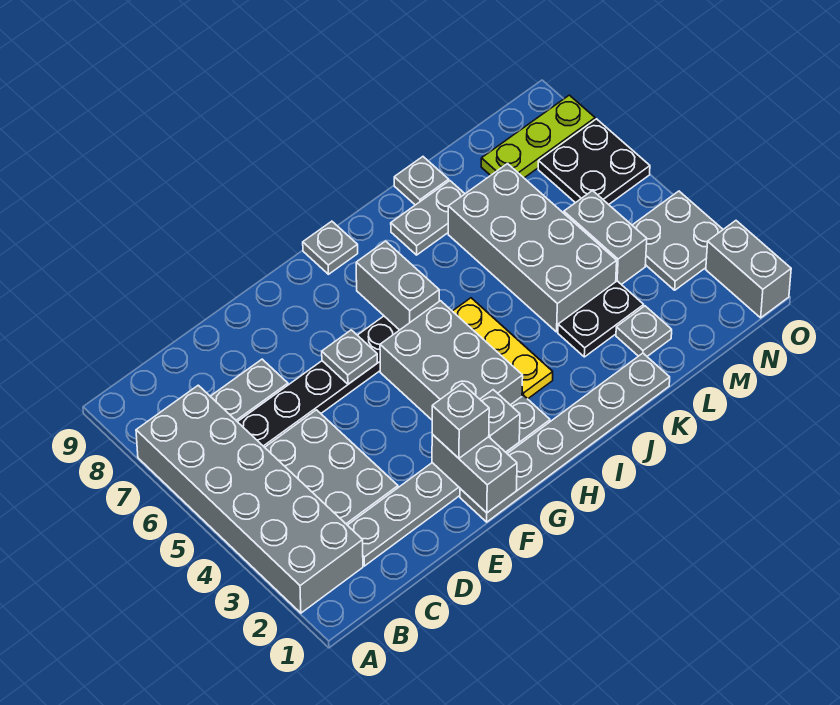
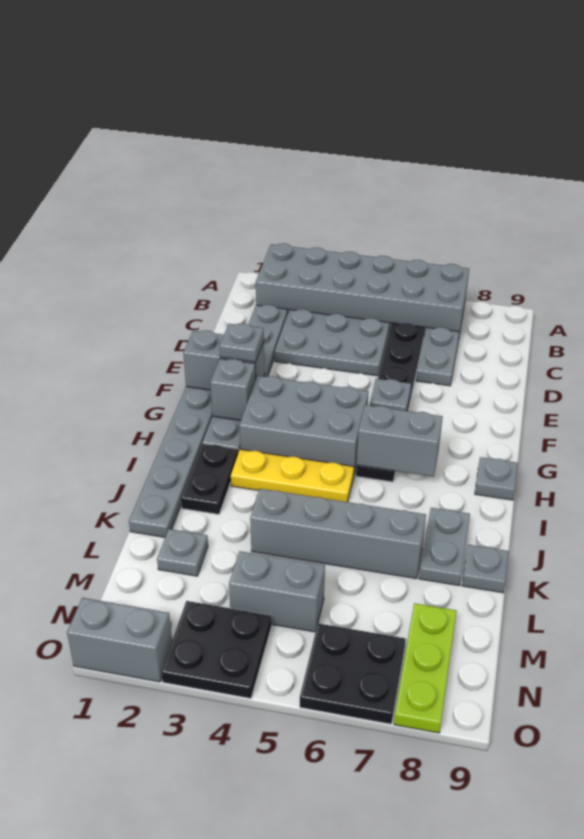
grey 1x1 brick [432,384,489,458] -> grey 1x1 plate [220,323,264,362]
black 1x2 plate [558,281,644,357] -> black 1x2 plate moved to [181,444,238,514]
grey 2x4 brick [448,163,617,332] -> grey 1x4 brick [250,489,426,579]
grey 2x2 plate [632,191,723,290] -> black 2x2 plate [161,601,271,699]

